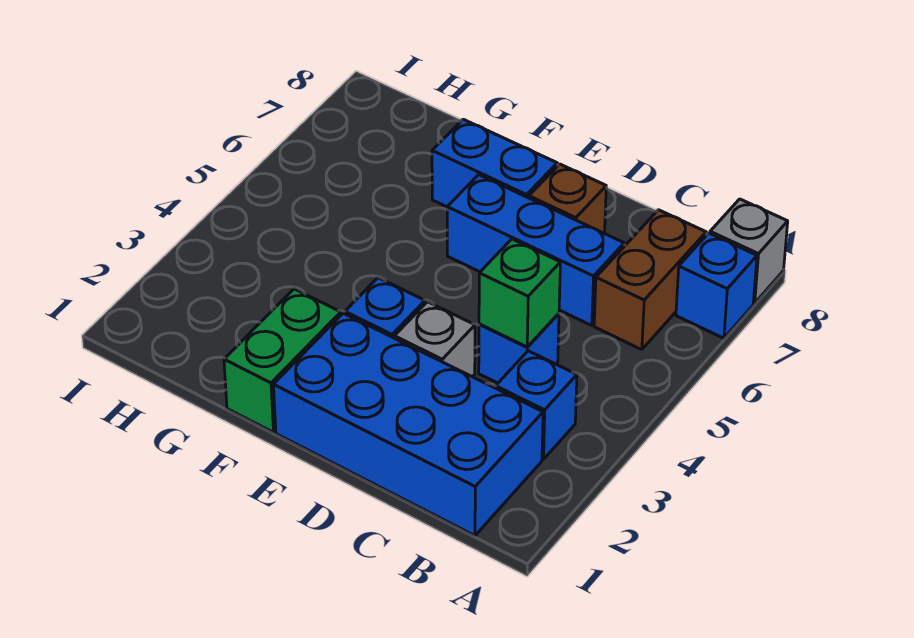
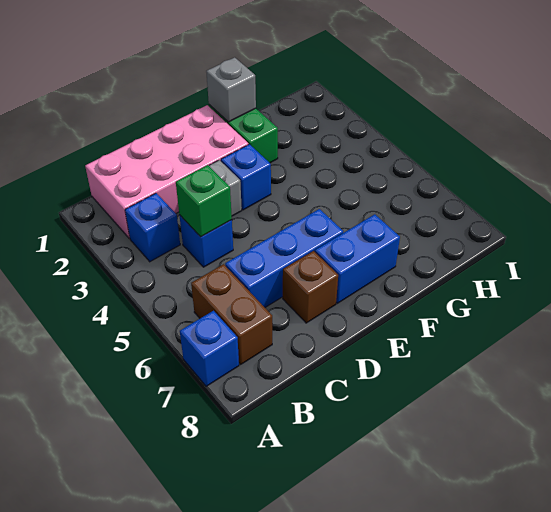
grey 1x1 brick [710,199,788,303] -> grey 1x1 brick moved to [206,57,256,122]
blue 2x4 brick [273,313,543,536] -> pink 2x4 brick [85,105,249,239]

